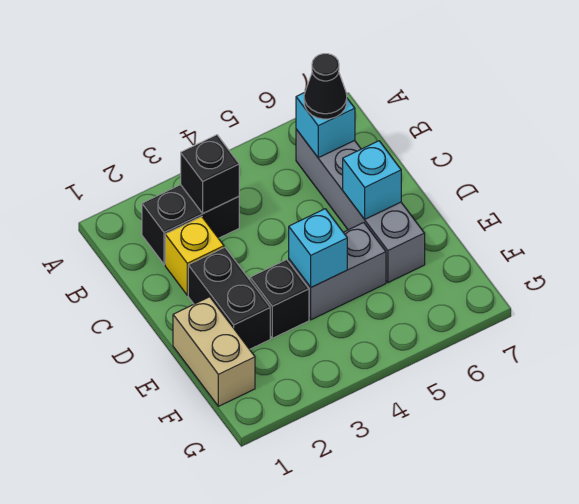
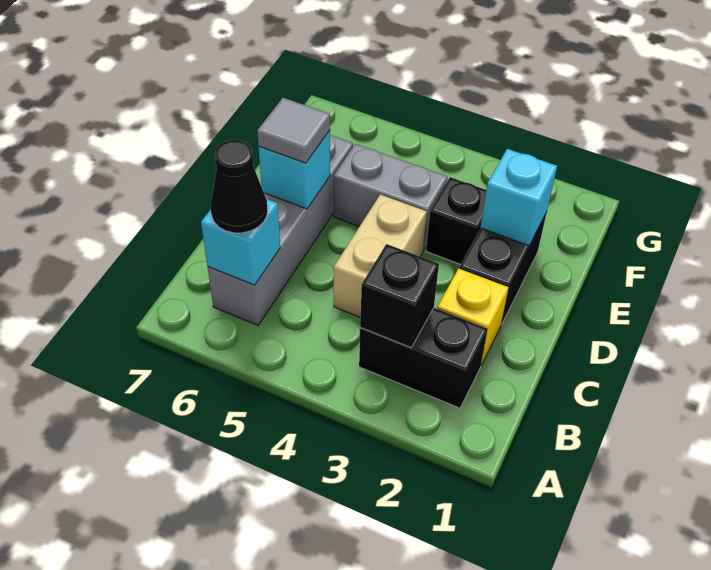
none -> grey 1x1 tile [257,98,330,163]
tan 1x2 brick [173,297,255,406] -> tan 1x2 brick moved to [334,194,427,318]
cyan 1x1 brick [289,209,347,287] -> cyan 1x1 brick moved to [481,149,557,246]

